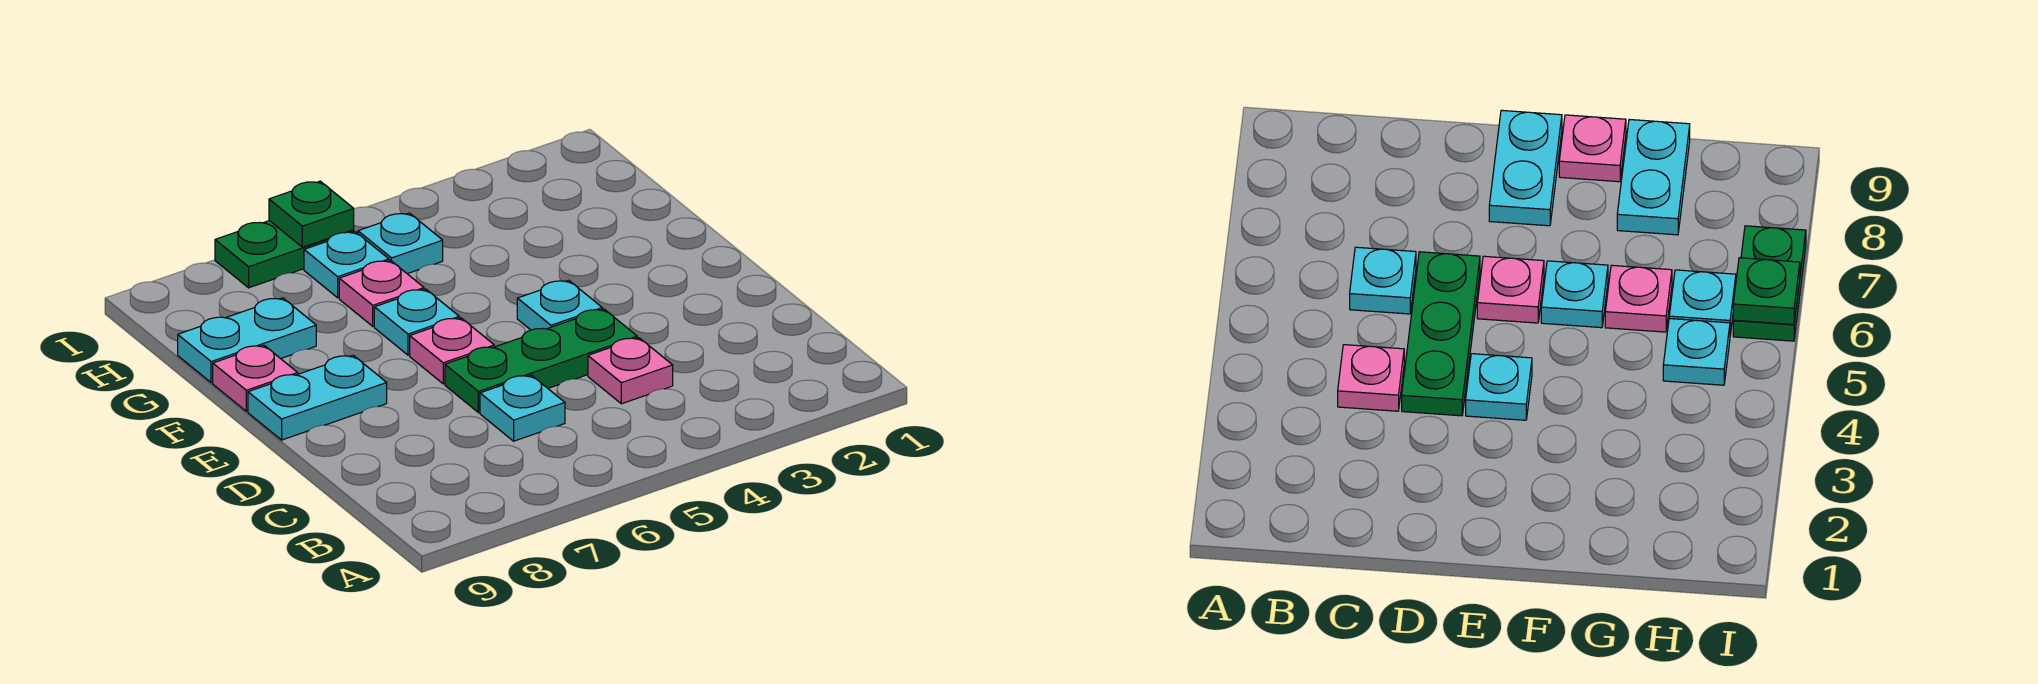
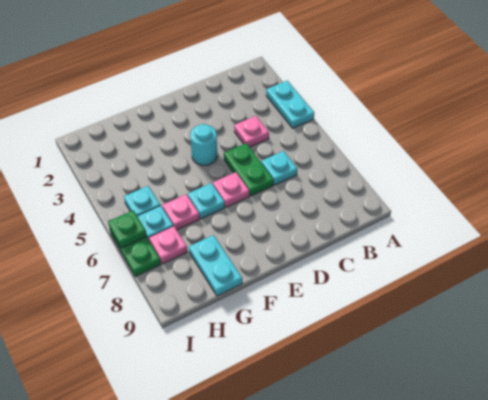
green 1x3 plate [445,309,637,413] -> green 1x2 plate [224,143,274,196]
cyan 1x1 plate [517,280,602,330] -> cyan 1x1 round brick [190,124,217,165]
cyan 1x2 plate [248,355,387,440] -> cyan 1x2 plate moved to [266,81,314,128]
pink 1x1 plate [213,345,298,411] -> pink 1x1 plate moved to [149,226,187,264]

